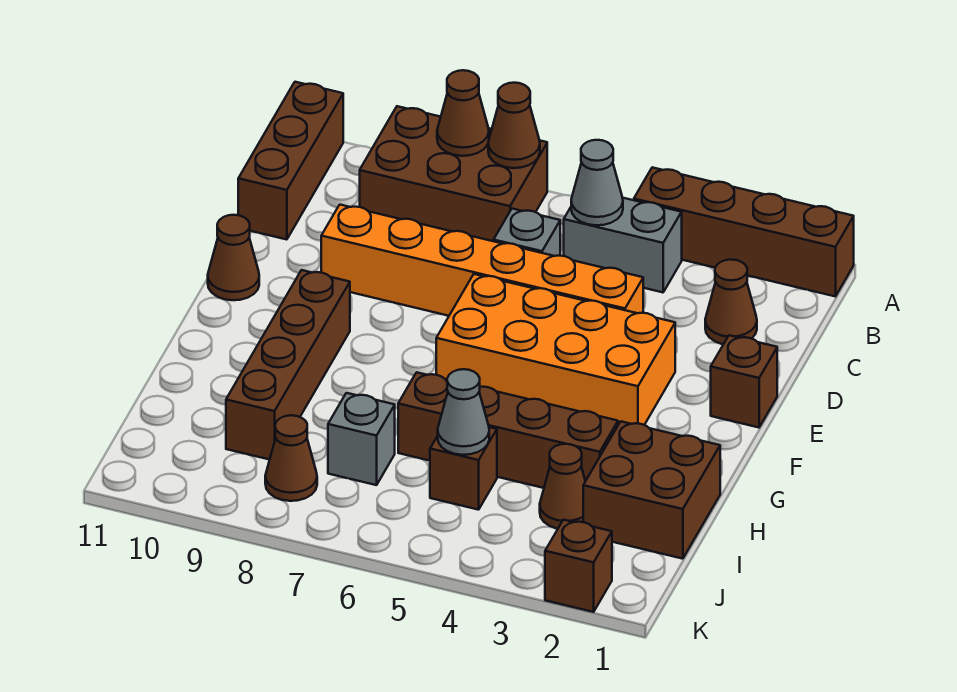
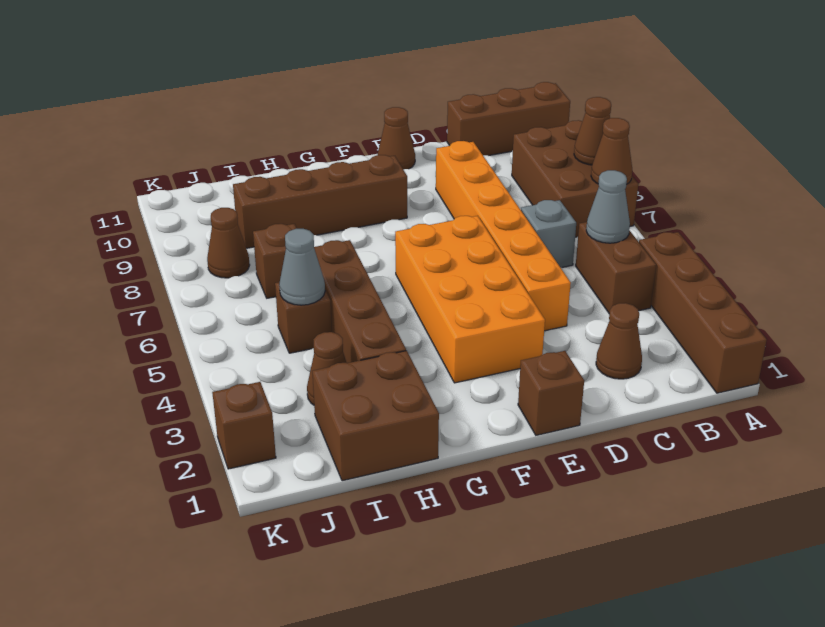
grey 1x2 brick [564,198,682,292] -> brown 1x2 brick [576,222,656,314]
grey 1x1 brick [328,393,395,485] -> brown 1x1 brick [253,224,297,298]

